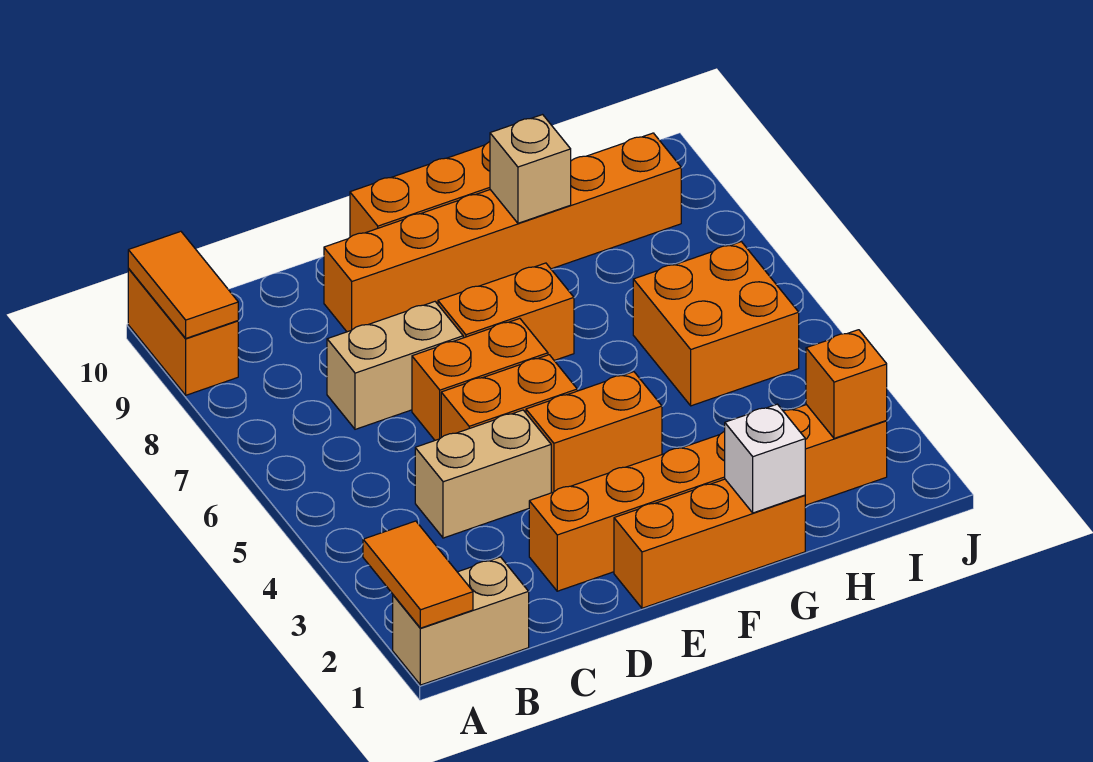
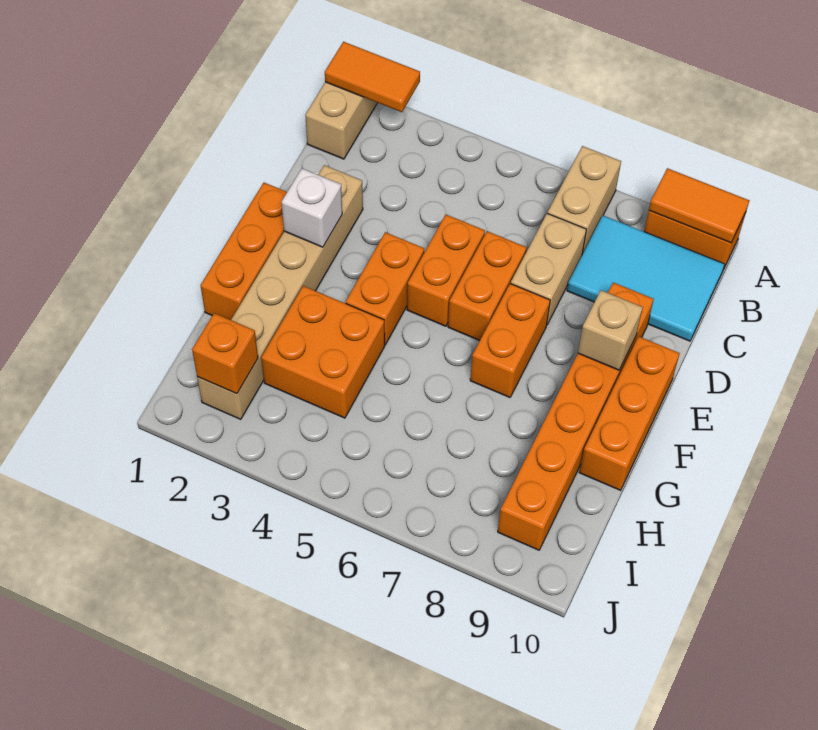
none -> cyan 2x3 tile [567,216,725,341]
tan 1x2 brick [415,410,551,538] -> tan 1x2 brick moved to [548,146,621,254]
orange 1x6 brick [529,405,887,591] -> tan 1x6 brick [197,165,363,419]
white 1x1 brick [725,404,805,513] -> white 1x1 brick moved to [282,169,342,247]
tan 1x1 brick [490,115,571,223] -> tan 1x1 brick moved to [578,290,643,370]
orange 2x2 brick [633,242,799,406] -> orange 2x2 brick moved to [261,286,385,418]

